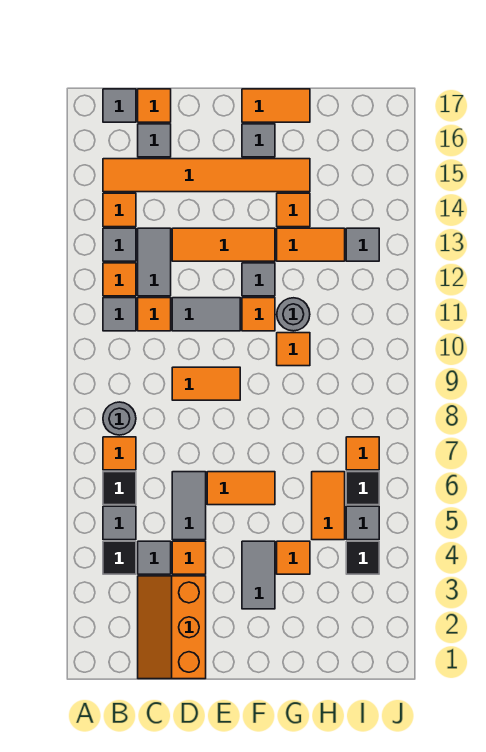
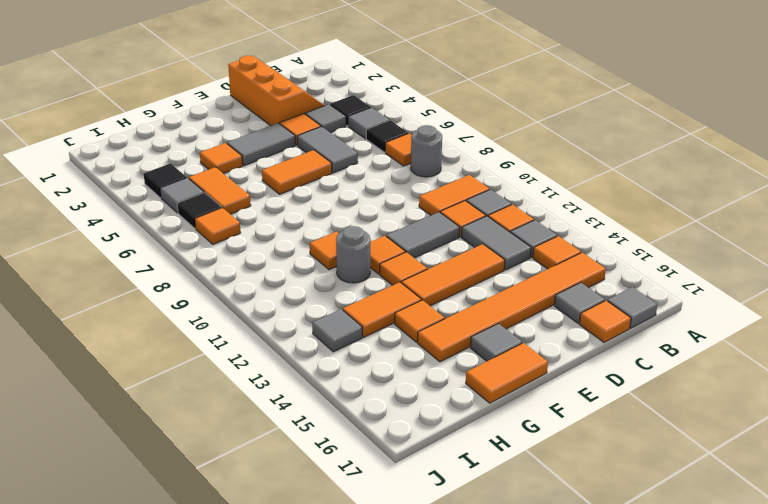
orange 1x2 tile [172,367,240,400] -> orange 1x2 tile moved to [419,175,490,215]
grey 1x2 tile [242,541,275,609] -> grey 1x2 tile turned to [227,123,295,166]
grey 1x1 tile [242,263,275,296] -> orange 1x1 tile [380,252,427,285]

